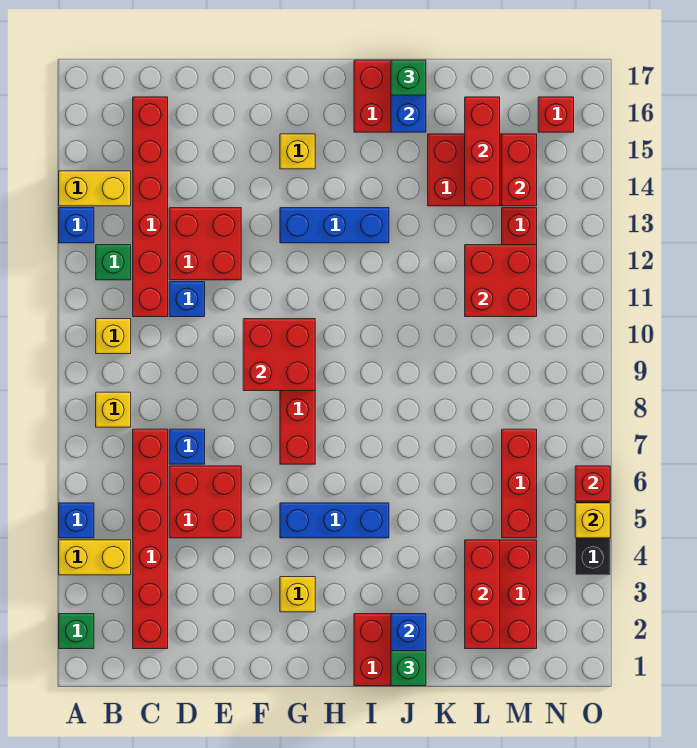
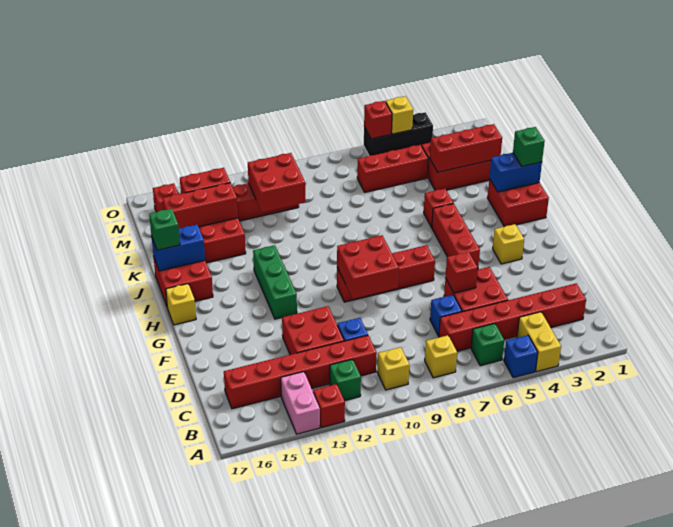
green 1x1 brick [59,614,94,649] -> green 1x1 brick moved to [471,323,504,366]
blue 1x1 brick [59,208,94,243] -> red 1x1 brick [313,384,345,428]
yellow 1x2 brick [59,171,131,206] -> pink 1x2 brick [281,372,320,434]
none -> red 1x1 brick [445,252,478,293]
blue 1x3 brick [280,503,389,538] -> red 1x3 brick [432,203,480,267]
blue 1x3 brick [280,208,389,243] -> green 1x3 brick [253,245,297,319]
yellow 1x1 brick [280,134,315,169] -> yellow 1x1 brick moved to [166,284,196,325]
none -> red 1x1 brick [424,189,453,227]

